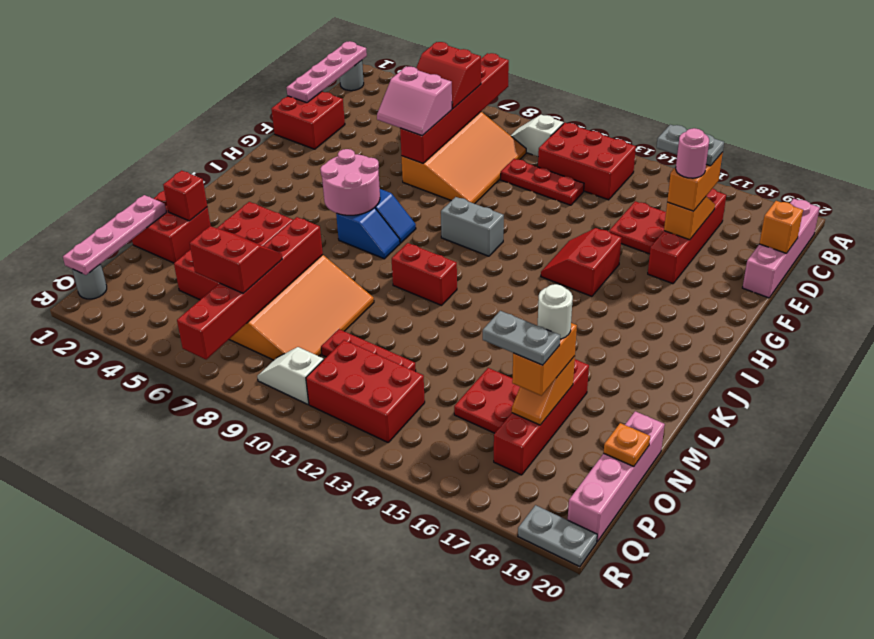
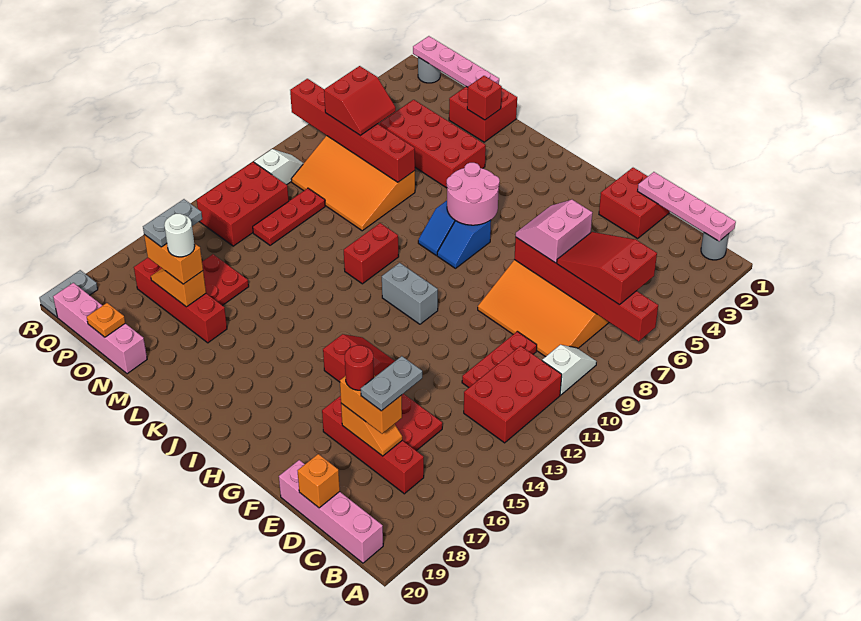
red 2x2 slope [416,42,481,109] -> red 2x3 slope [557,232,657,305]
pink 1x1 round brick [676,128,709,178] -> red 1x1 round brick [345,345,374,390]
grey 1x2 brick [441,197,504,256] -> grey 1x2 brick turned to [382,263,438,324]

